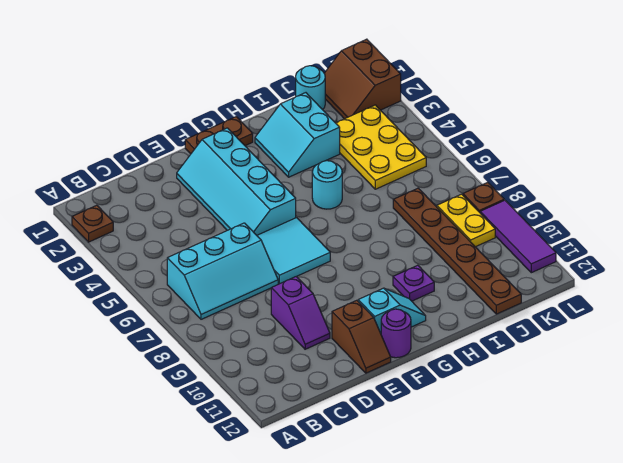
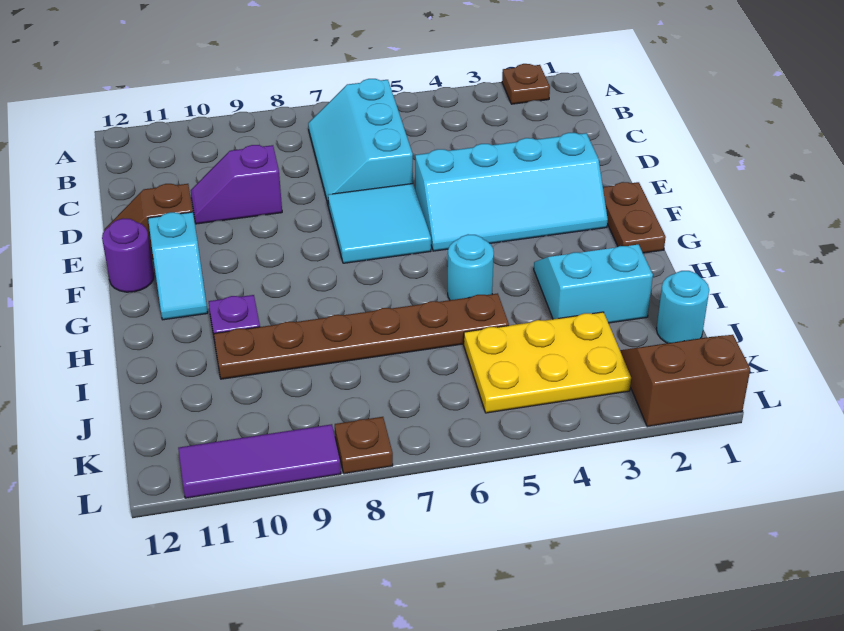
cyan 2x4 slope [177,128,296,235] -> cyan 2x4 slope turned to [415,133,608,251]
brown 1x6 plate [393,188,521,314] -> brown 1x6 plate moved to [214,293,509,379]
yellow 1x2 plate [437,194,495,247] -> none

